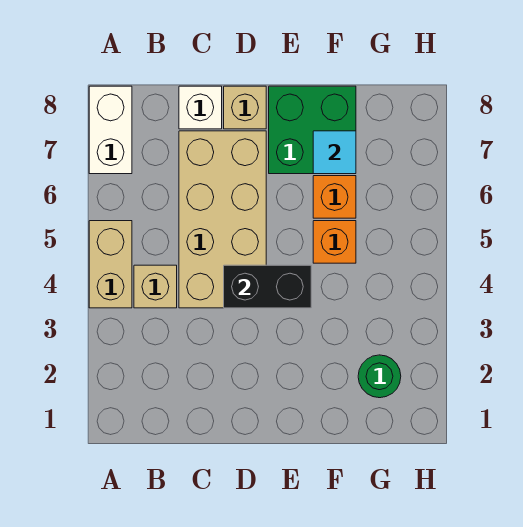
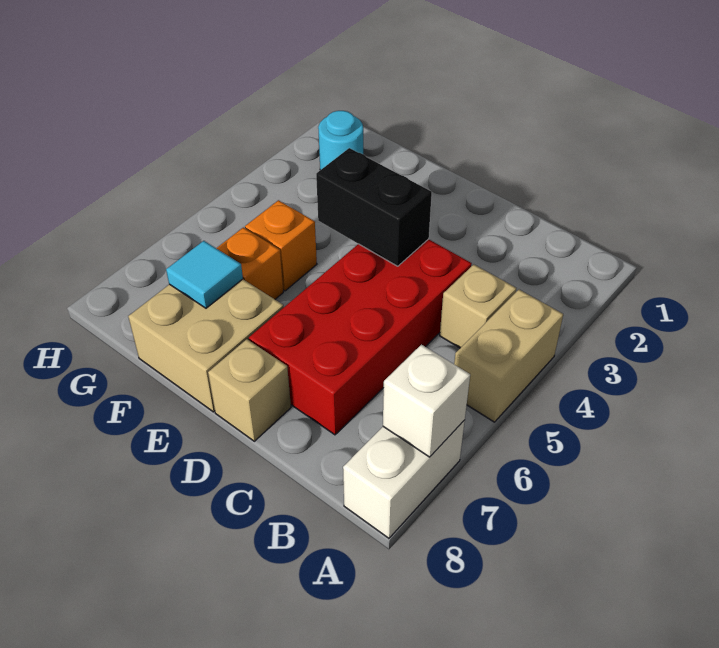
tan 2x4 brick [179,131,266,308] -> red 2x4 brick [249,239,472,435]
white 1x1 brick [179,86,222,129] -> white 1x1 brick moved to [383,345,470,457]
green 2x2 brick [269,86,356,174] -> tan 2x2 brick [128,279,284,412]
green 1x1 round brick [358,355,401,398] -> cyan 1x1 round brick [318,111,363,170]

